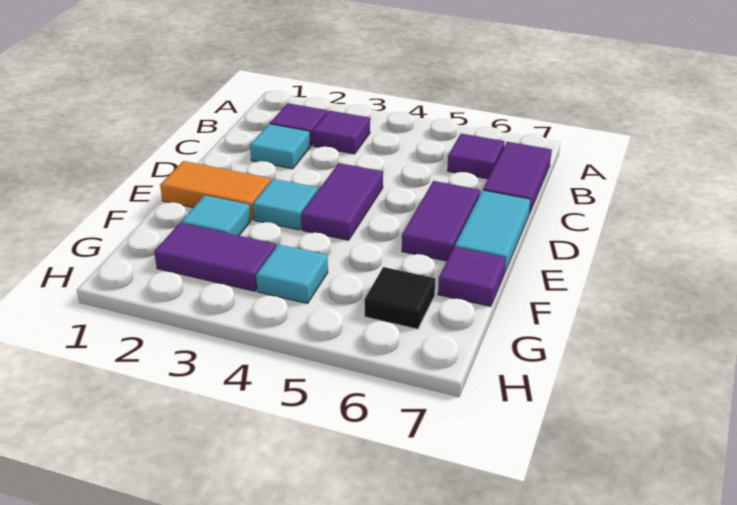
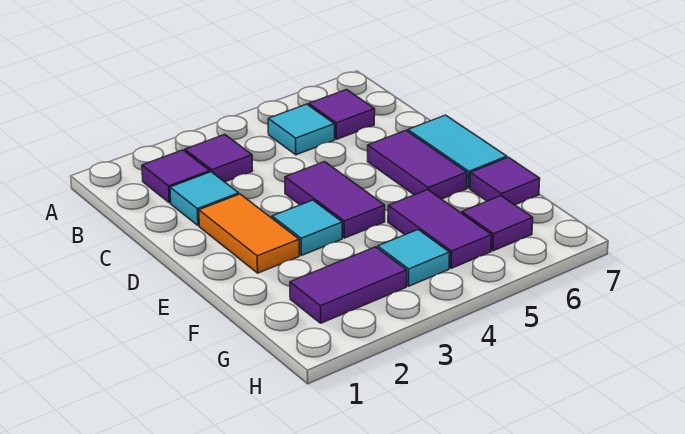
purple 1x2 tile [483,142,552,214] -> purple 1x2 tile moved to [388,190,492,268]
orange 1x2 tile [160,161,271,220] -> orange 1x2 tile turned to [199,194,299,273]
cyan 1x1 tile [181,195,251,236] -> cyan 1x1 tile moved to [268,104,335,155]
black 1x1 tile [365,267,435,329] -> purple 1x1 tile [462,196,533,251]

